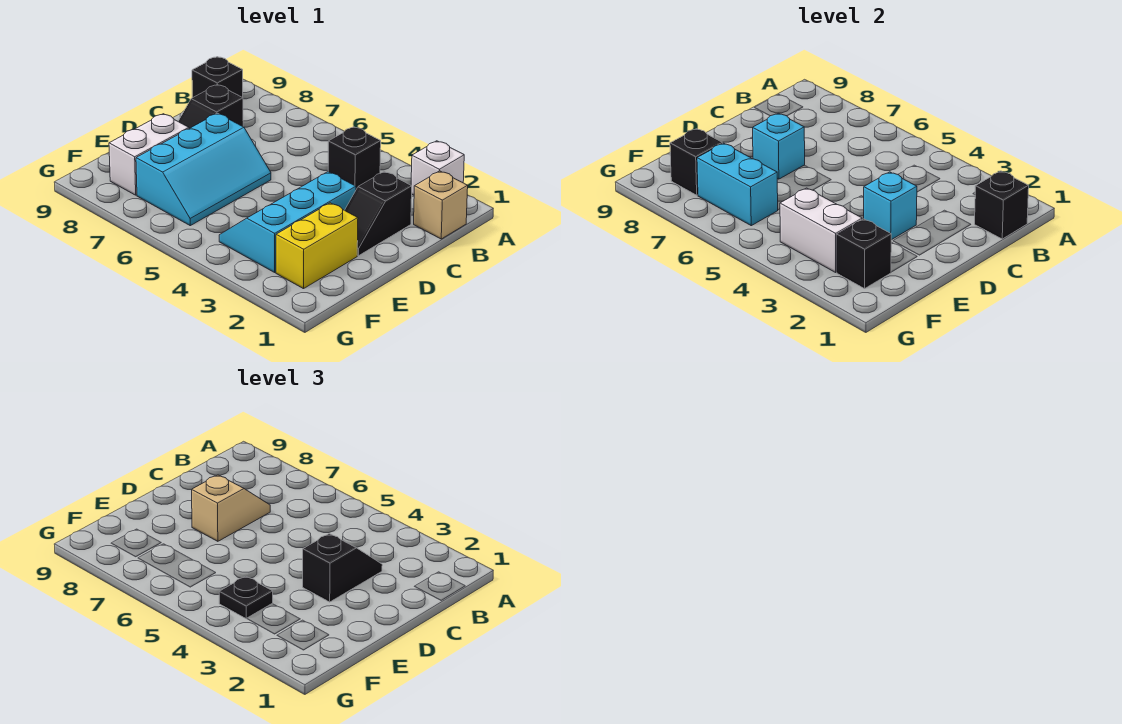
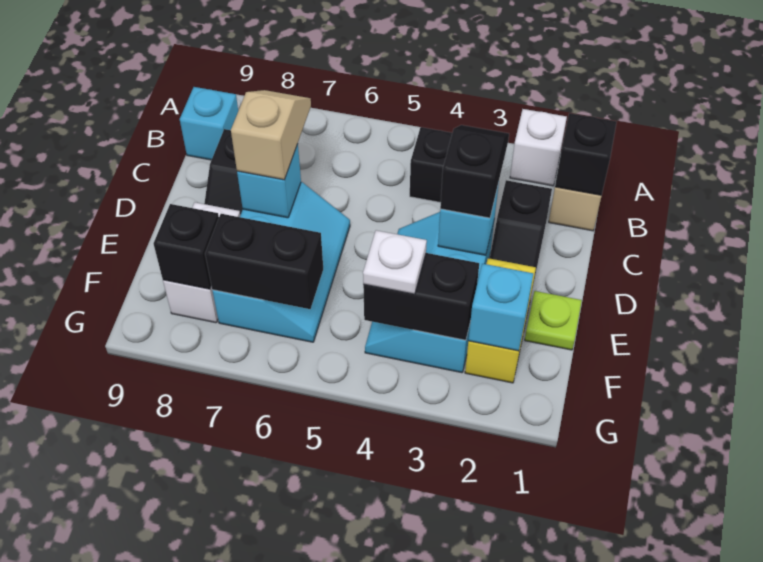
black 1x1 brick [192,57,243,98] -> cyan 1x1 brick [180,87,238,160]
none -> lime 1x1 plate [525,291,582,350]
black 1x1 brick [837,219,891,289] -> cyan 1x1 brick [468,264,533,351]
white 1x2 brick [780,188,862,272] -> black 1x2 brick [363,253,479,340]
black 1x1 plate [219,576,273,619] -> white 1x1 plate [363,230,427,294]
cyan 1x2 brick [697,143,778,226] -> black 1x2 brick [205,214,323,309]

